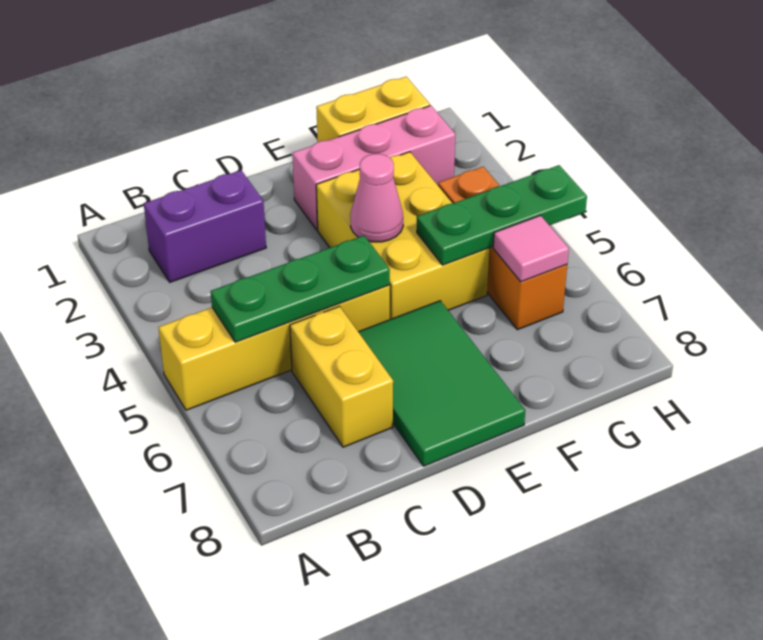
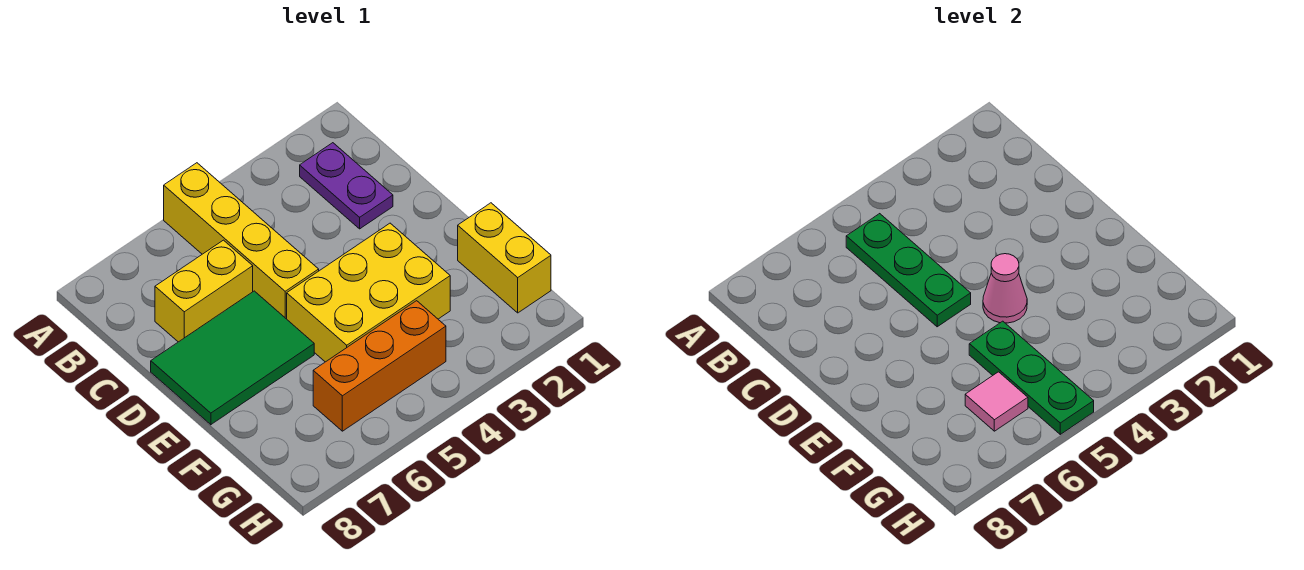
purple 1x2 brick [144,170,266,282] -> purple 1x2 plate [300,143,393,229]
pink 1x3 brick [292,106,455,230] -> none

